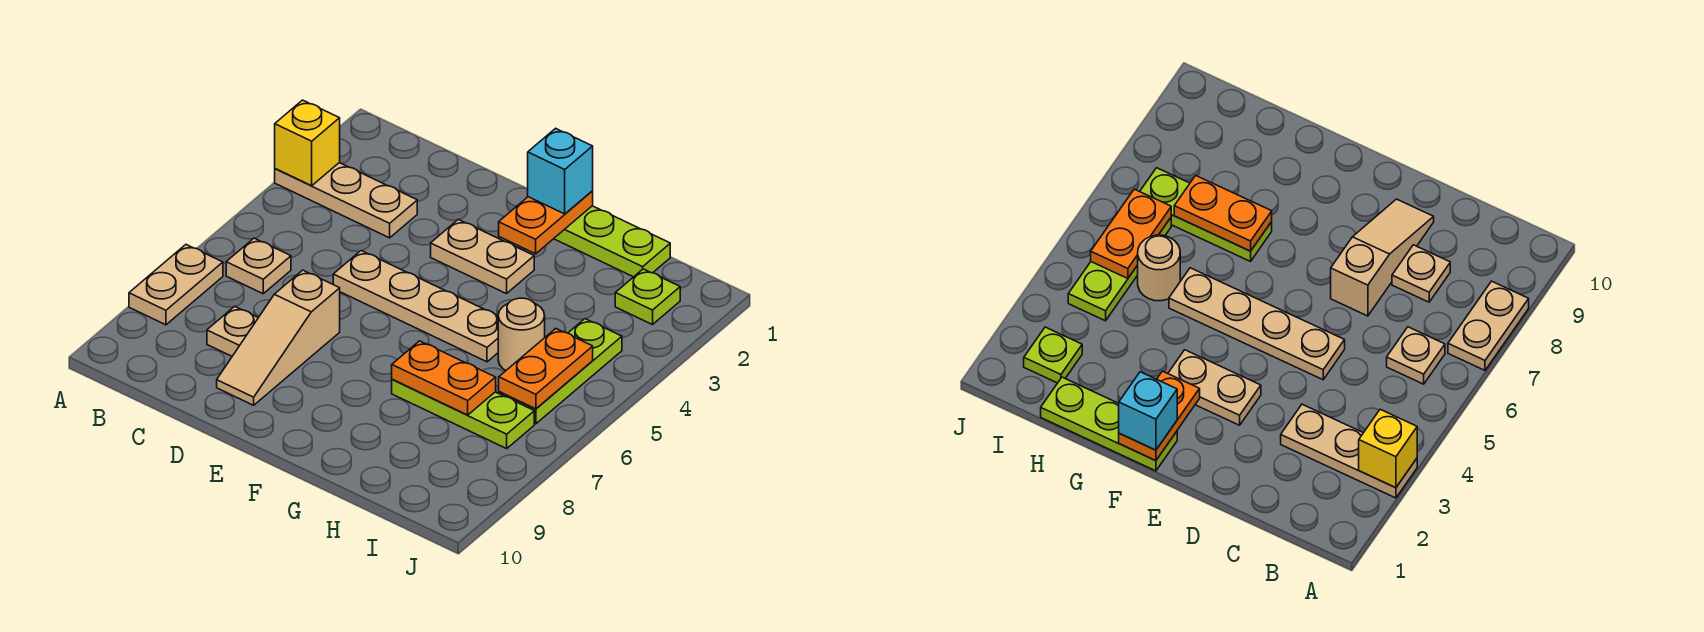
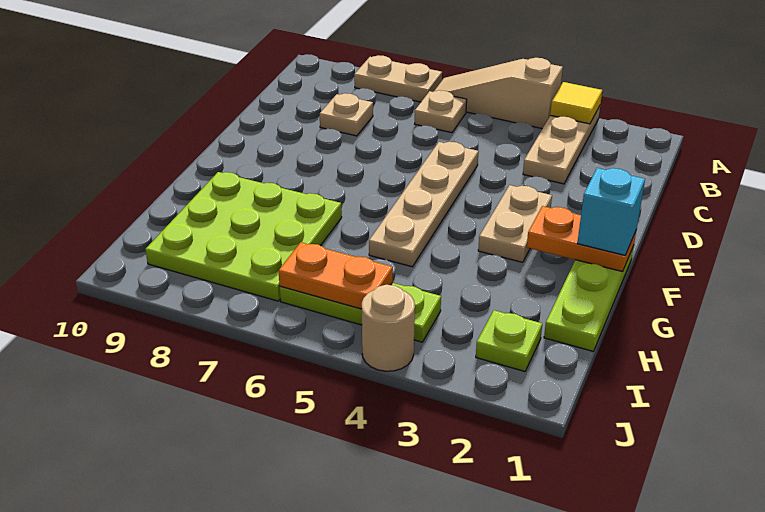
yellow 1x1 brick [275,100,340,186] -> yellow 1x1 tile [550,82,602,124]
tan 1x3 slope [217,270,340,405] -> tan 1x3 slope moved to [434,58,563,129]
lime 1x3 plate [392,380,534,449] -> lime 3x3 plate [145,172,342,301]
orange 1x2 plate [392,341,496,415] -> none
tan 1x1 round brick [498,298,545,370] -> tan 1x1 round brick moved to [362,285,415,371]

